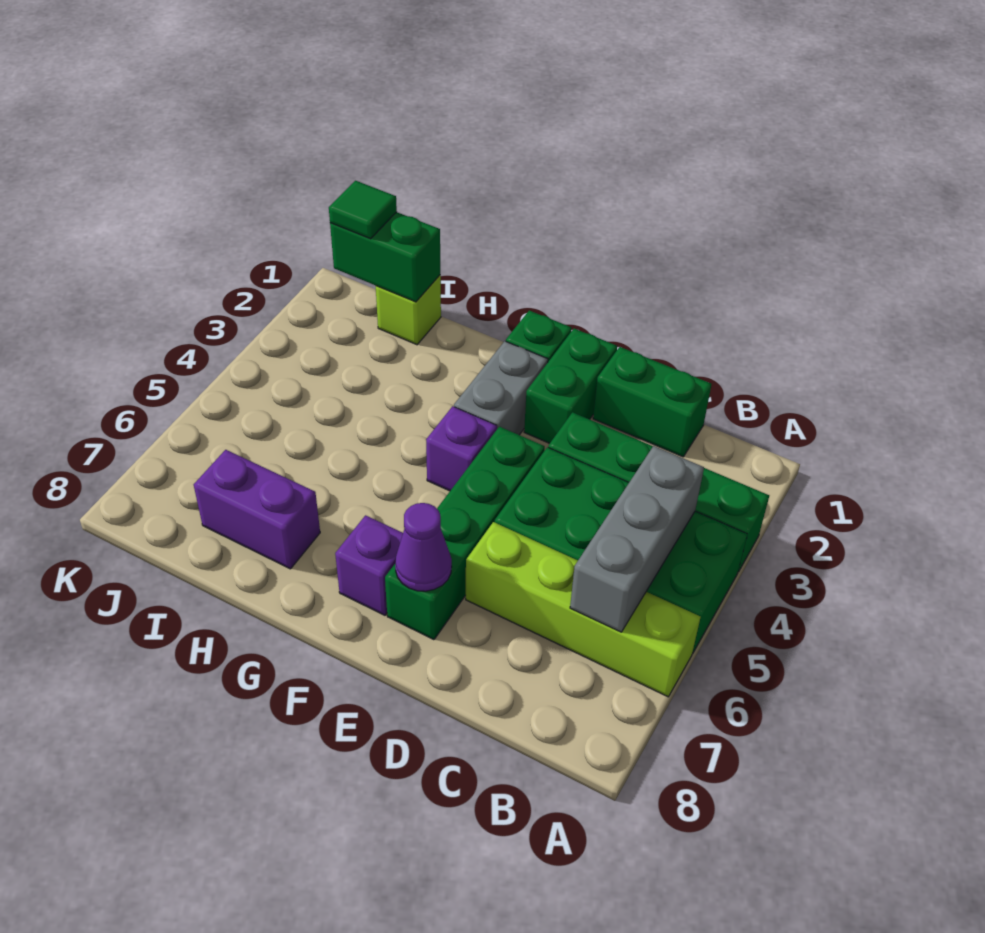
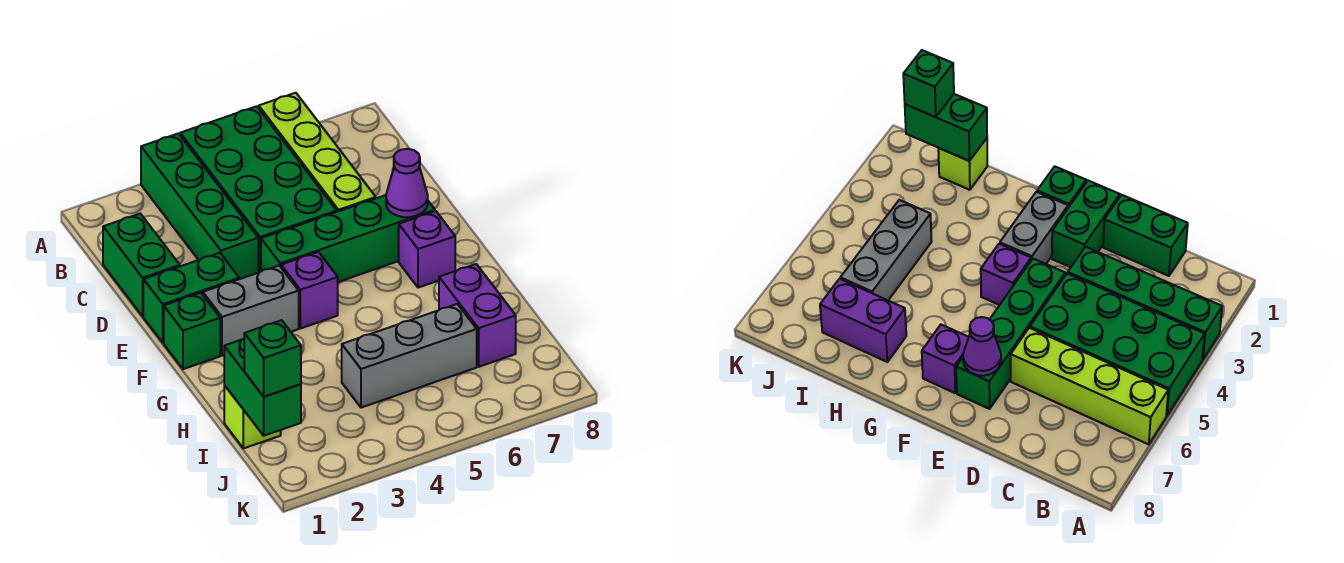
grey 1x3 brick [570,446,704,632] -> grey 1x3 brick moved to [342,304,477,408]
green 1x1 tile [329,181,397,239] -> green 1x1 brick [244,320,301,397]

